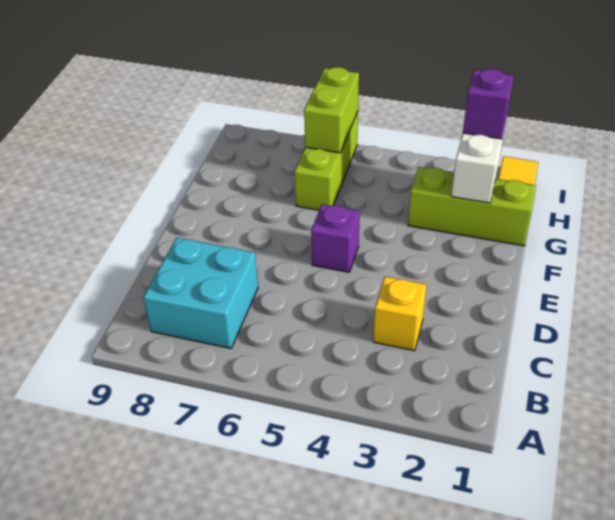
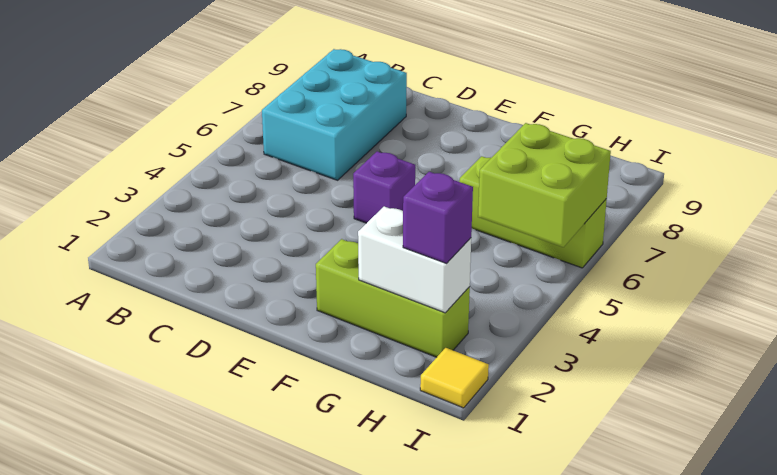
cyan 2x2 brick [144,238,258,348] -> cyan 2x3 brick [262,49,407,180]
yellow 1x1 brick [373,277,426,351] -> none
lime 1x3 brick [408,167,536,246] -> lime 1x3 brick turned to [316,239,470,357]
lime 1x2 brick [304,67,359,153] -> lime 2x2 brick [478,123,611,247]

